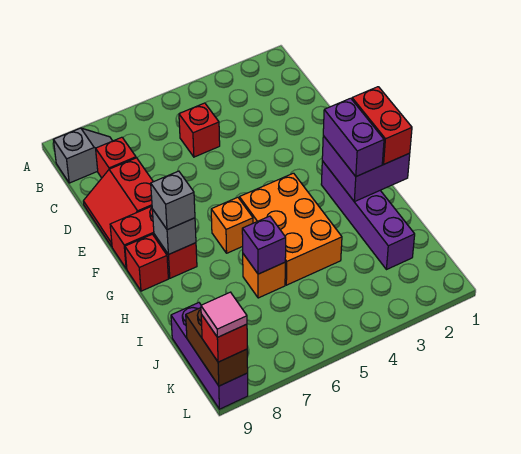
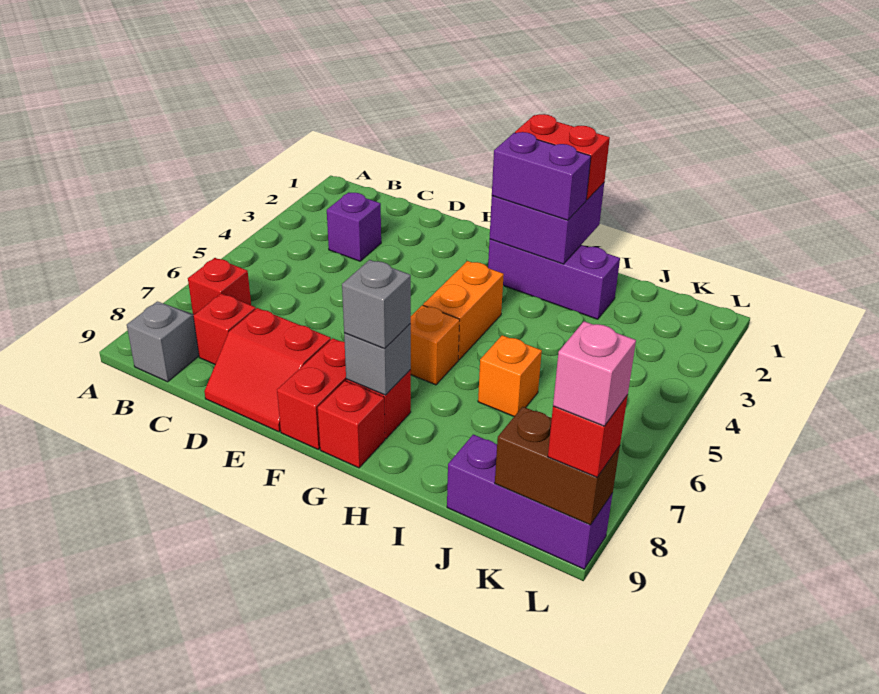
red 1x1 brick [179,103,220,157] -> red 1x1 brick moved to [188,258,251,315]
purple 1x4 brick [321,161,415,270] -> purple 1x3 brick [488,239,620,319]
orange 2x3 brick [239,173,342,285] -> orange 1x2 brick [423,261,504,360]
purple 1x1 brick [242,216,286,274] -> purple 1x1 brick moved to [327,192,381,261]
pink 1x1 tile [201,292,247,337] -> pink 1x1 brick [553,321,636,426]

